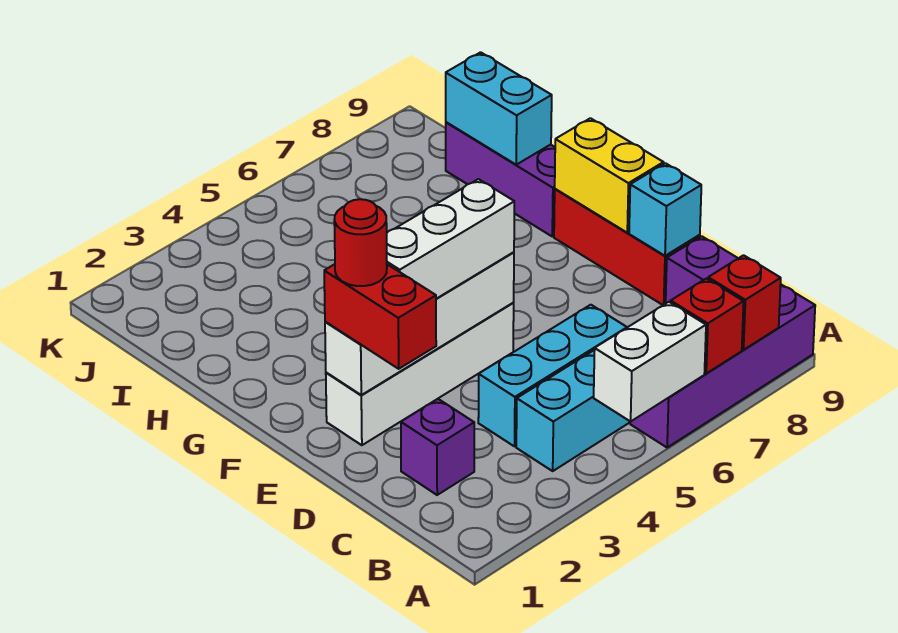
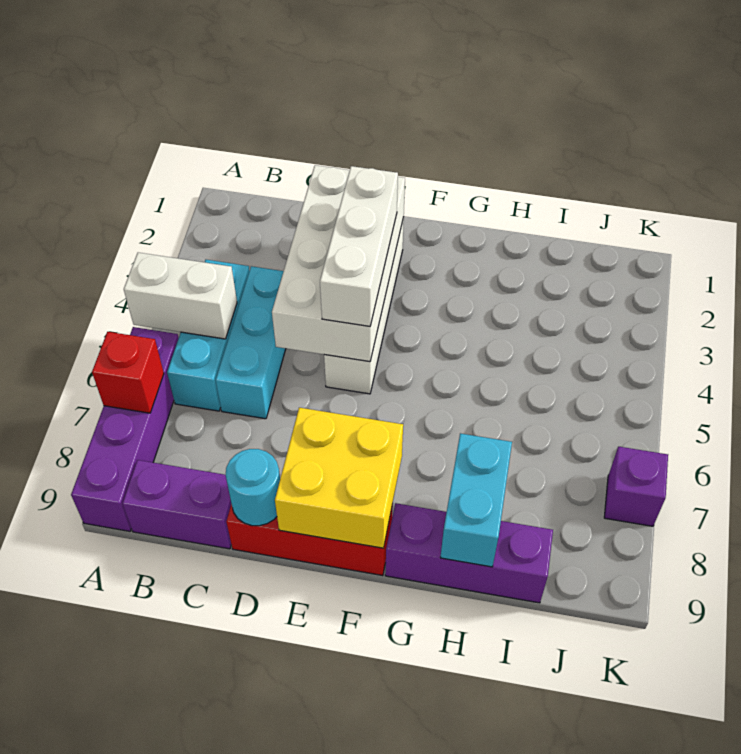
white 1x2 brick [594,302,706,422] -> white 1x2 brick turned to [124,253,237,339]
red 1x1 brick [708,255,781,350] -> none
purple 1x1 brick [401,399,474,495] -> purple 1x1 brick moved to [604,447,668,526]
red 1x2 brick [324,264,436,369] -> none
cyan 1x1 brick [629,163,701,256] -> cyan 1x1 round brick [226,449,280,526]
white 1x4 brick [325,252,514,395] -> white 2x4 brick [272,165,405,362]
red 1x1 round brick [334,199,387,286] -> none
yellow 1x2 brick [555,118,663,233] -> yellow 2x2 brick [275,408,403,548]
cyan 1x2 brick [446,52,552,165] -> cyan 1x2 brick turned to [440,433,512,567]

